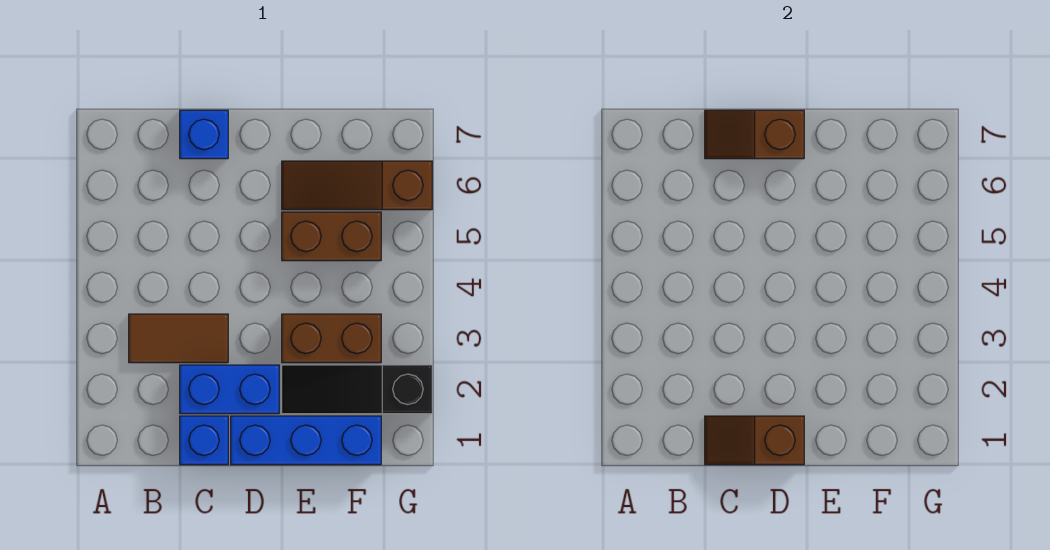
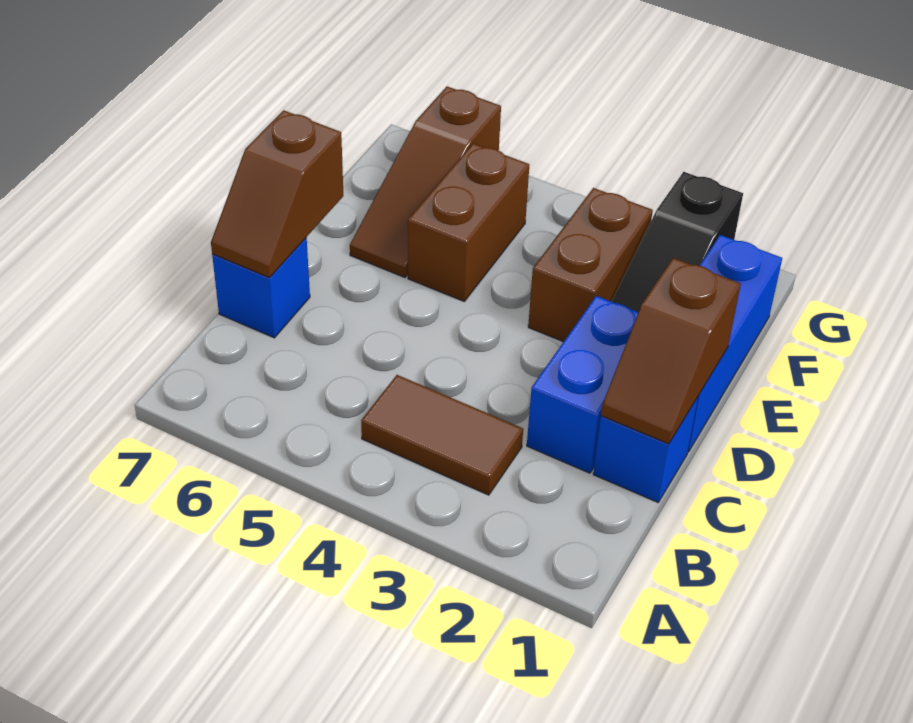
brown 1x2 tile [129,314,228,363] -> brown 1x2 tile turned to [361,375,523,495]

